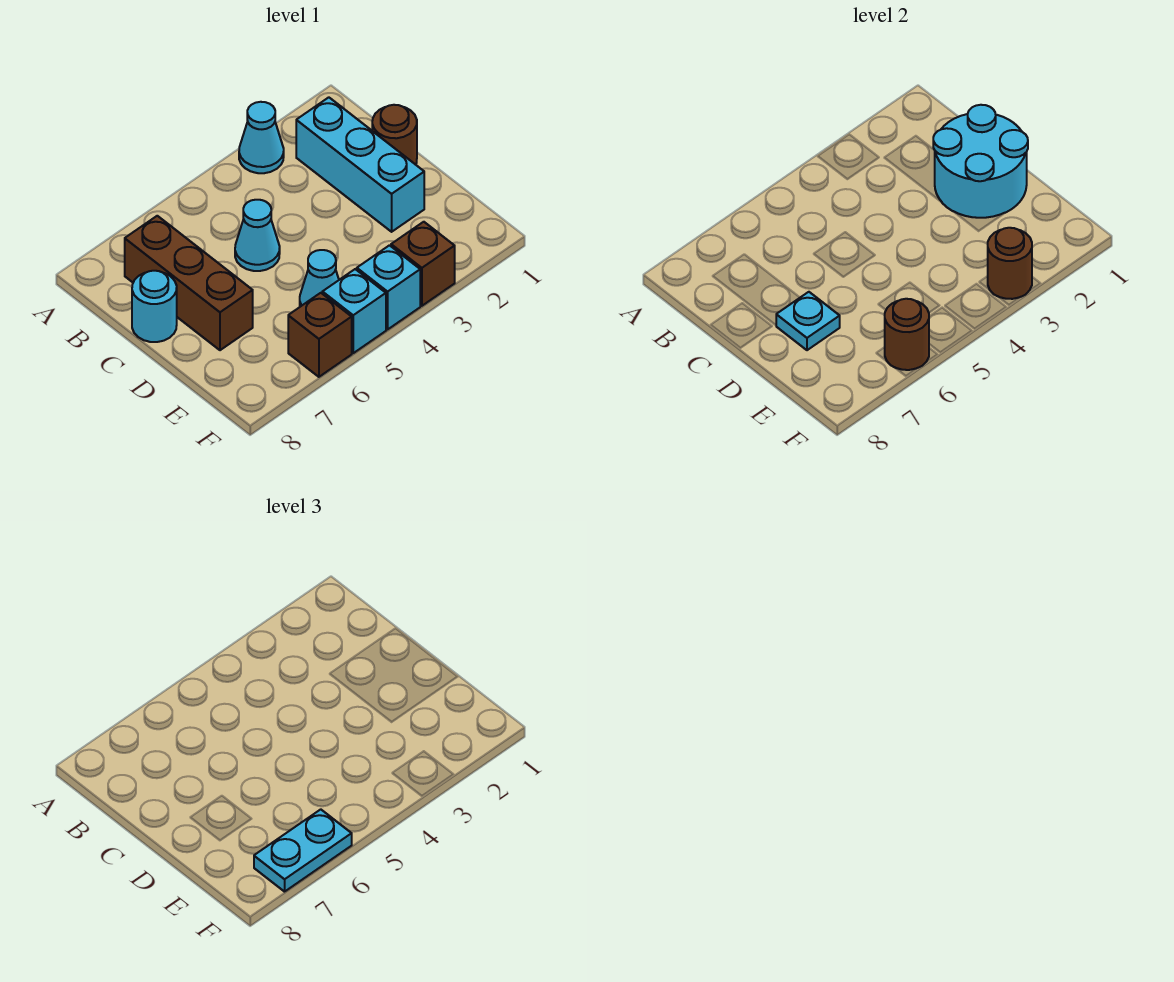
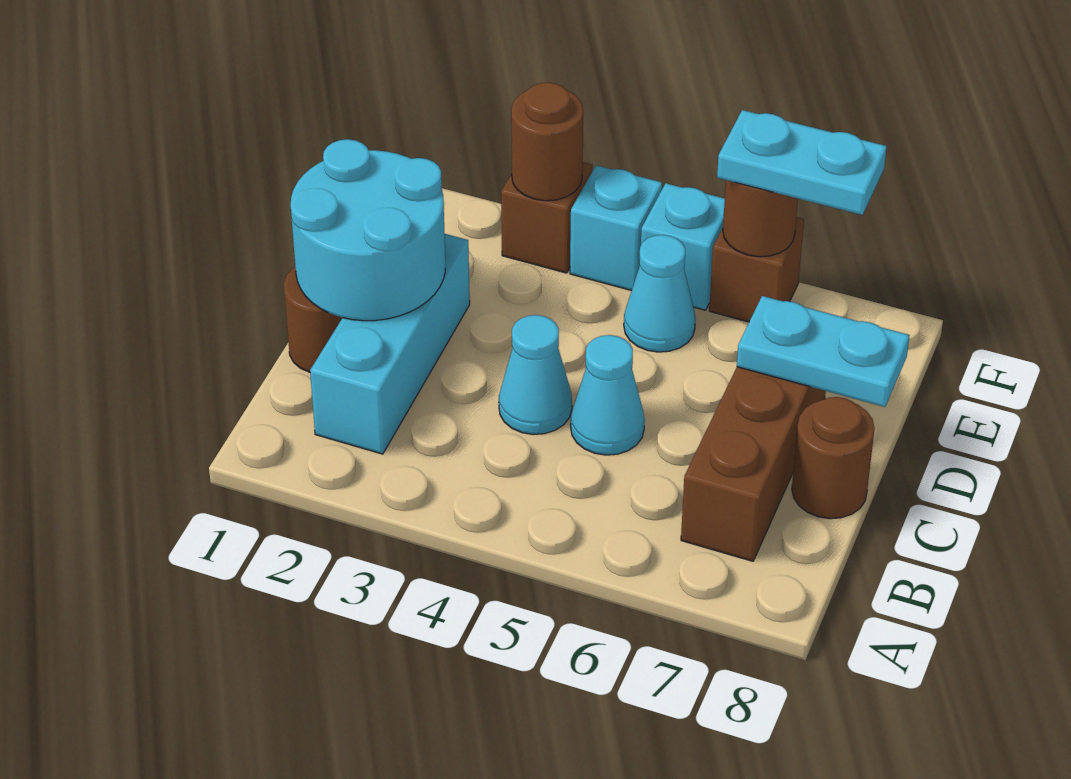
cyan 1x1 cone [239,102,284,173] -> cyan 1x1 cone moved to [499,315,572,435]
cyan 1x1 round brick [132,271,177,342] -> brown 1x1 round brick [792,397,875,519]
cyan 1x1 plate [776,292,840,350] -> cyan 1x2 plate [737,296,910,407]

